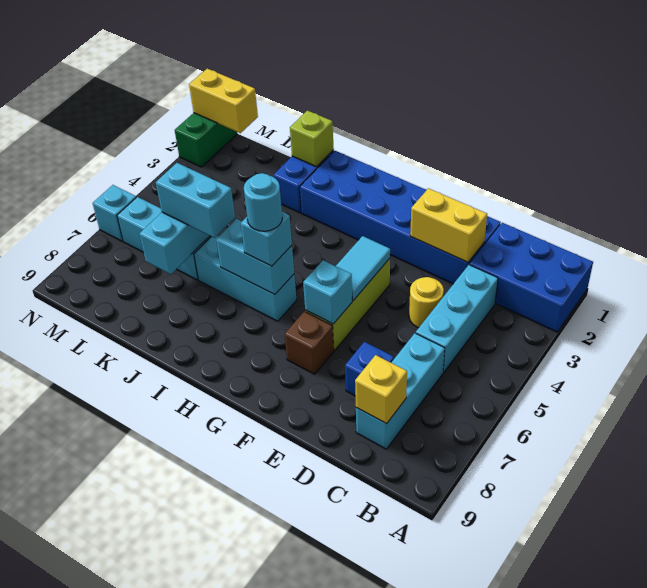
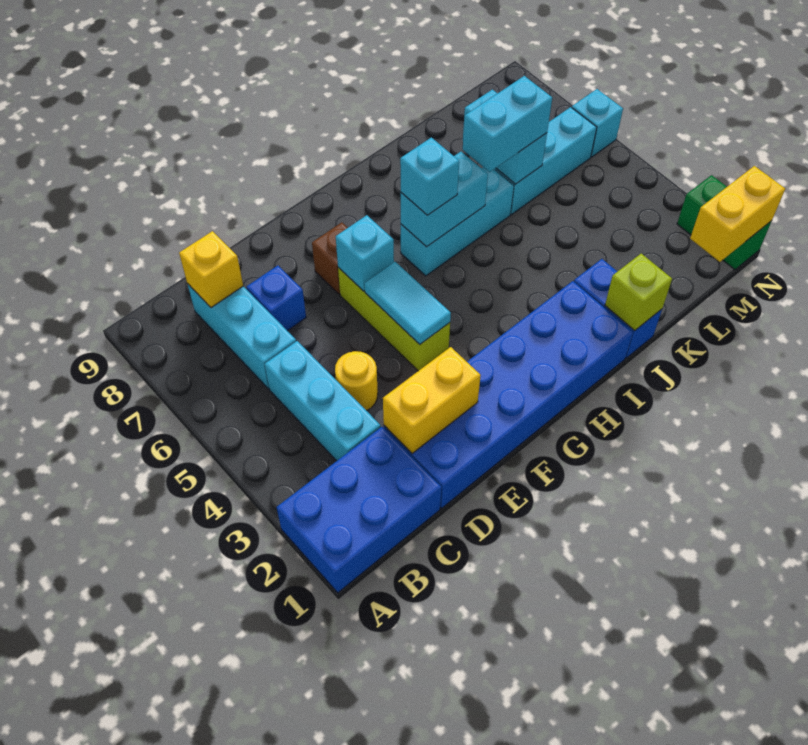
cyan 1x1 round brick [244,173,282,231] -> none

